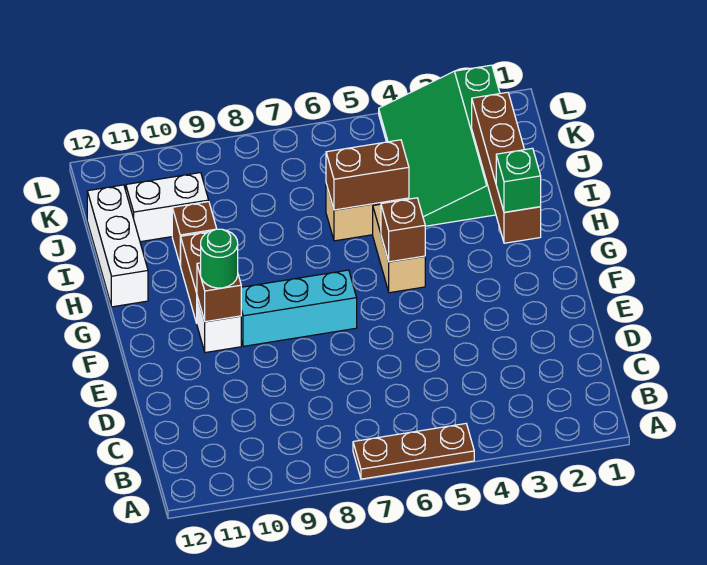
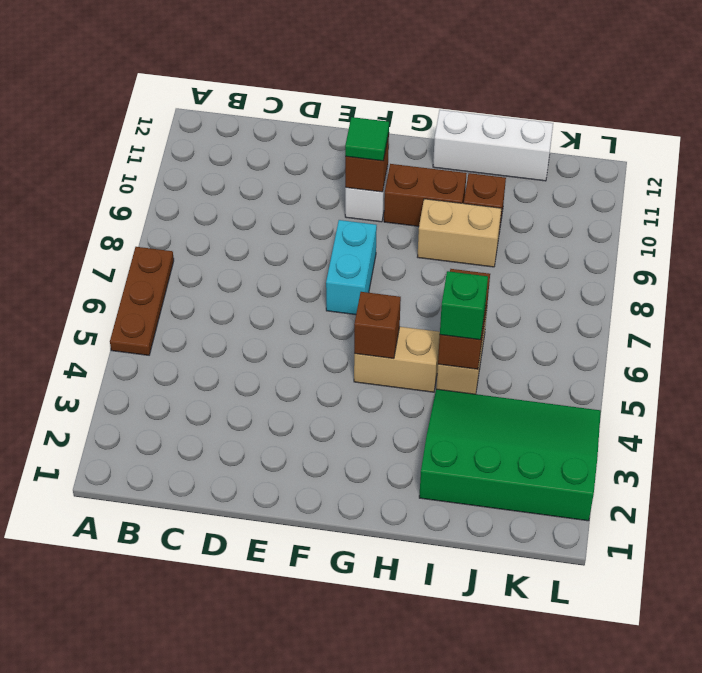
cyan 1x3 brick [241,270,357,346] -> cyan 1x2 brick [326,220,377,315]
green 1x1 round brick [201,229,238,288] -> green 1x1 tile [345,117,389,161]
brown 1x4 brick [472,92,541,243] -> none
green 1x1 brick [496,148,541,212] -> green 1x1 brick moved to [440,271,488,340]
none -> tan 1x2 brick [418,199,502,267]
white 1x2 brick [126,173,209,242] -> none

